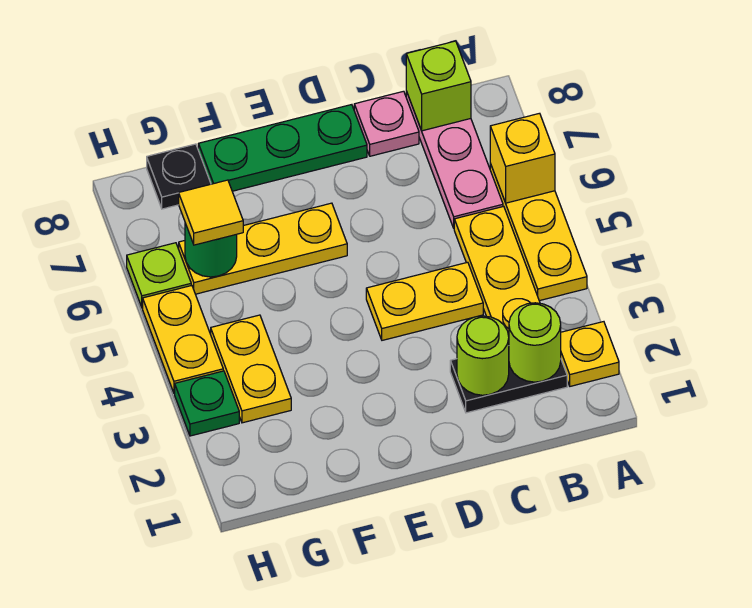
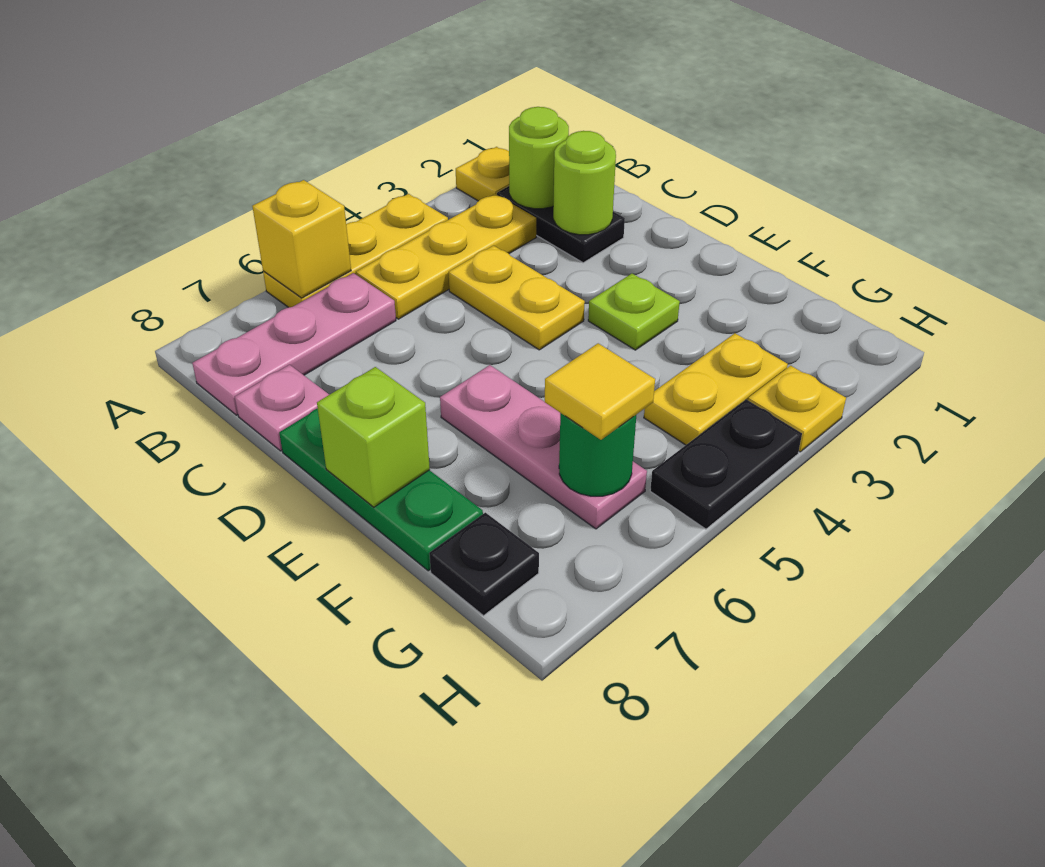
lime 1x1 brick [406,41,471,131] -> lime 1x1 brick moved to [317,367,430,507]
yellow 1x3 plate [179,203,347,294] -> pink 1x3 plate [440,365,647,529]
green 1x1 plate [175,371,239,436] -> yellow 1x1 plate [748,366,846,452]
yellow 1x2 plate [143,285,223,393] -> black 1x2 plate [650,399,802,529]
lime 1x1 plate [127,243,191,308] -> lime 1x1 plate moved to [588,274,680,350]

